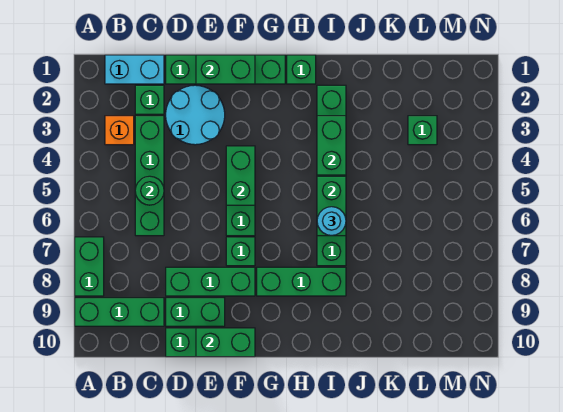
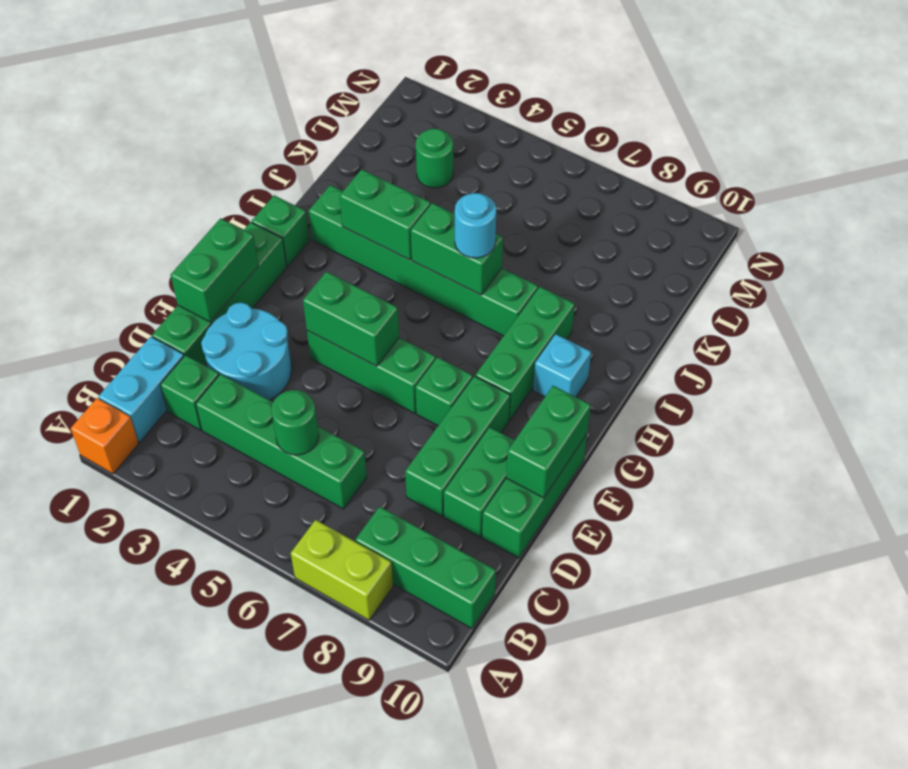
green 1x2 brick [75,237,104,296] -> lime 1x2 brick [291,520,393,620]
green 1x3 brick [75,298,164,326] -> green 1x3 brick turned to [355,507,496,628]
orange 1x1 brick [105,116,134,145] -> orange 1x1 brick moved to [71,398,139,474]
none -> cyan 1x1 brick [533,334,591,397]
green 1x1 brick [408,116,437,145] -> green 1x1 round brick [416,129,453,188]

